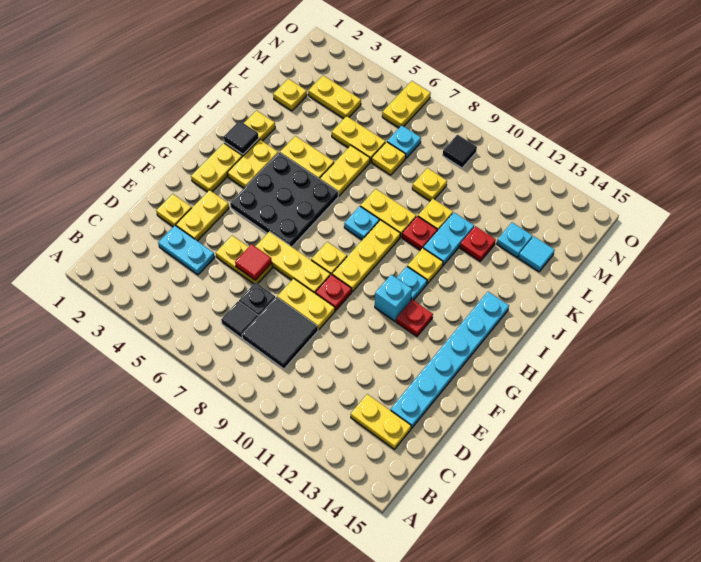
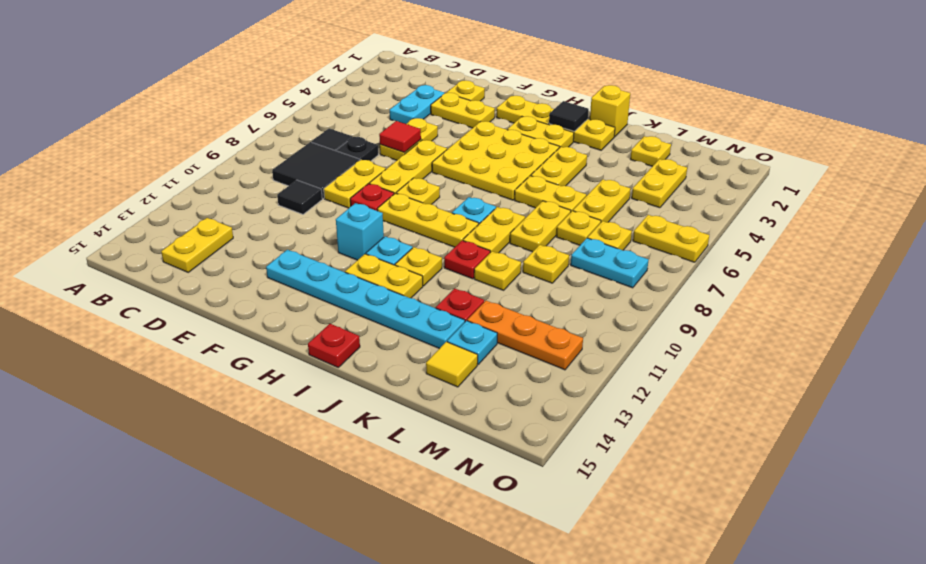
cyan 1x6 plate [390,292,509,428] -> cyan 1x6 plate moved to [266,250,465,349]
black 3x3 plate [230,153,338,247] -> yellow 3x3 plate [432,121,559,200]
red 1x1 plate [396,300,433,337] -> red 1x1 plate moved to [308,324,360,367]
none -> yellow 1x2 plate [345,254,423,298]
none -> yellow 1x1 brick [590,85,630,137]
cyan 1x2 plate [423,213,474,265] -> cyan 1x2 plate moved to [571,238,648,288]
none -> yellow 1x2 plate [510,201,571,252]
none -> orange 1x3 plate [467,301,583,370]
cyan 1x1 tile [518,237,555,272] -> yellow 1x1 tile [426,342,478,387]
cyan 1x1 plate [387,125,421,158] -> yellow 1x1 plate [588,221,632,250]
black 1x1 tile [443,135,477,168] -> black 1x1 tile moved to [277,180,322,214]

